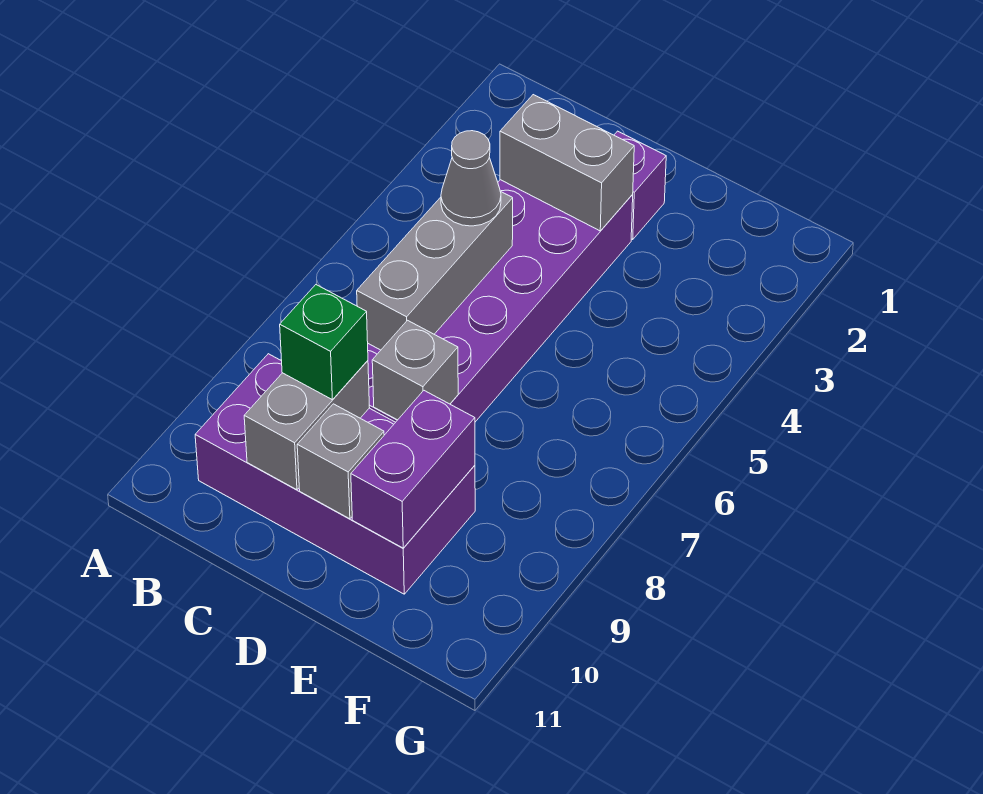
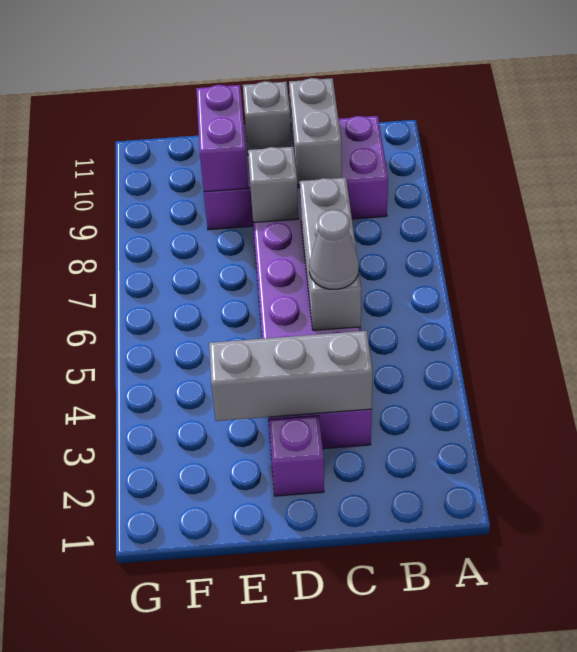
grey 1x2 brick [500,95,634,231] -> grey 1x3 brick [209,331,372,421]
green 1x1 brick [280,285,368,400] -> none

